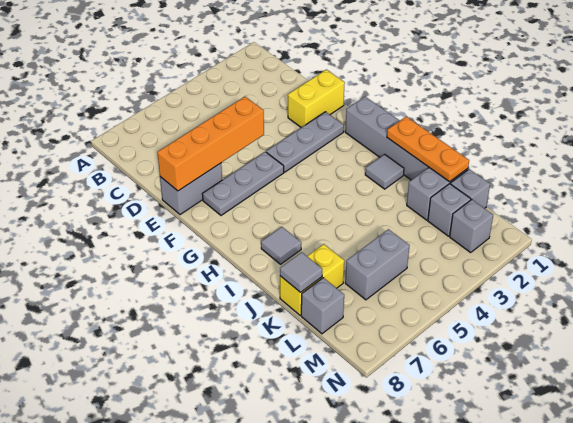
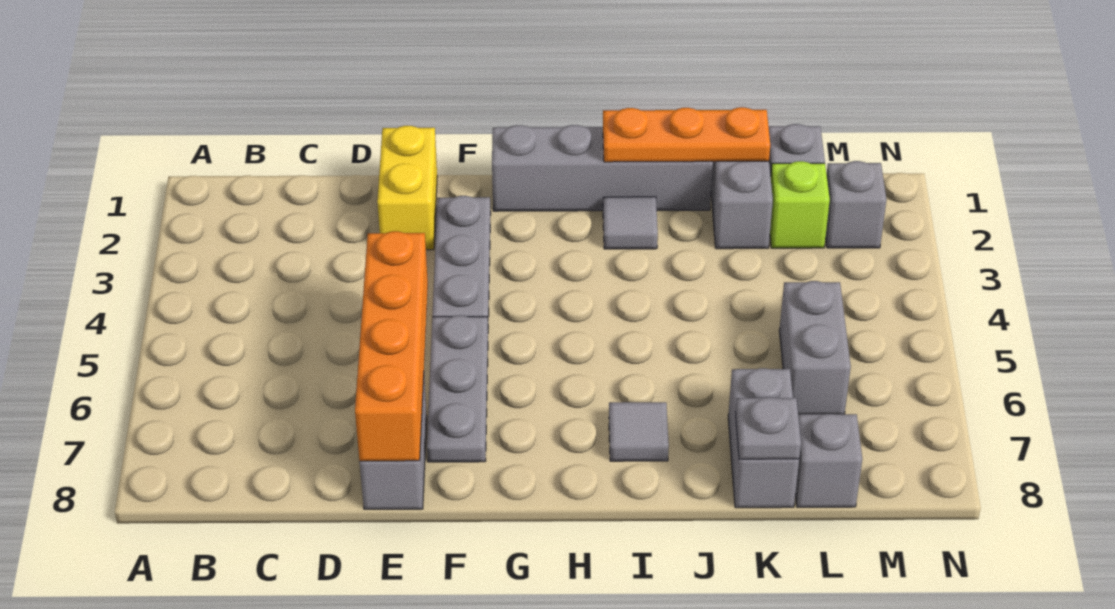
yellow 1x2 brick [280,244,344,315] -> grey 1x2 brick [728,368,799,508]
grey 1x1 tile [280,252,322,292] -> grey 1x1 plate [736,397,801,459]
grey 1x1 brick [428,184,471,236] -> lime 1x1 brick [770,161,830,248]

